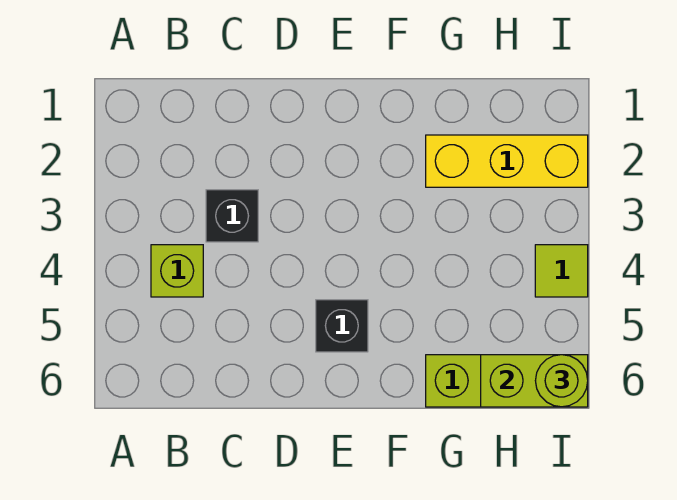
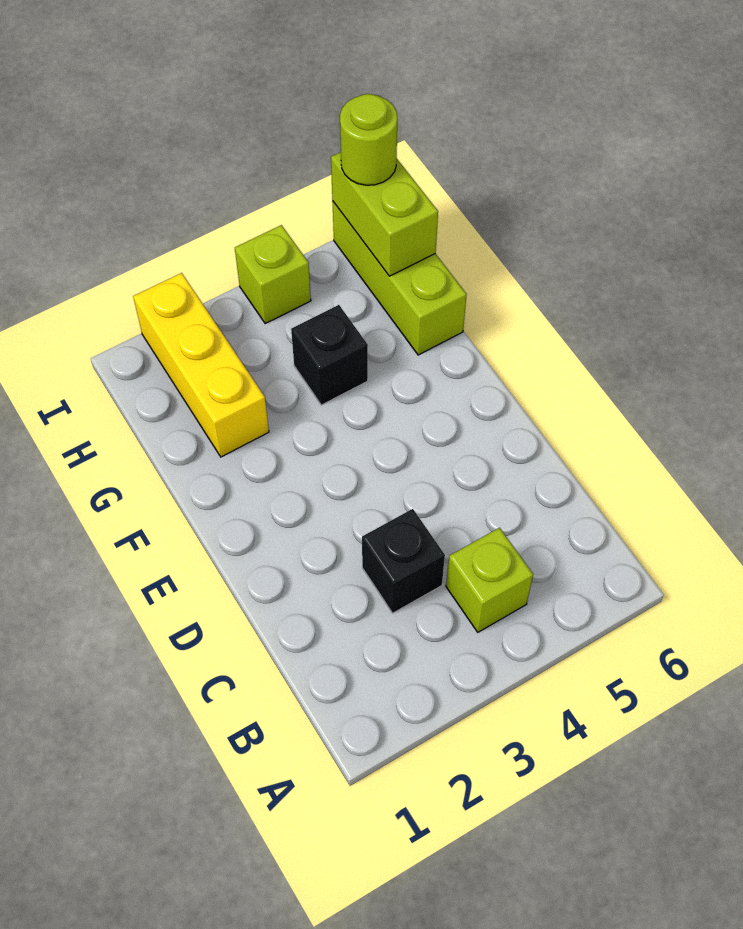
black 1x1 brick [316,300,368,352] -> black 1x1 brick moved to [291,305,368,405]
lime 1x1 tile [535,245,588,297] -> lime 1x1 brick [235,225,311,324]

